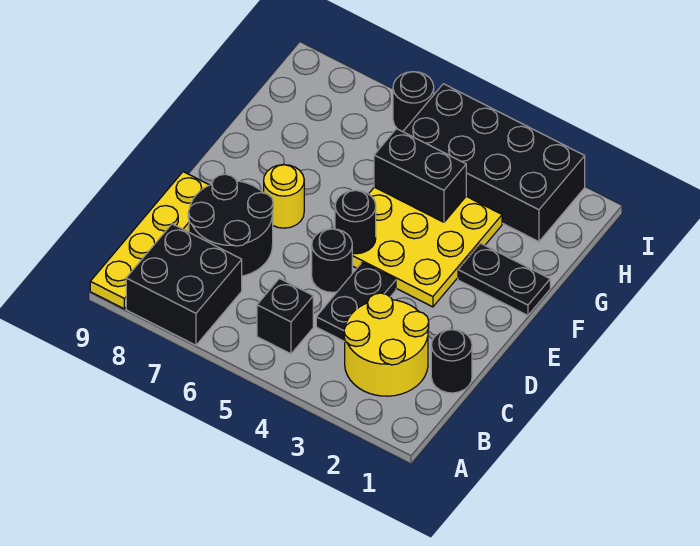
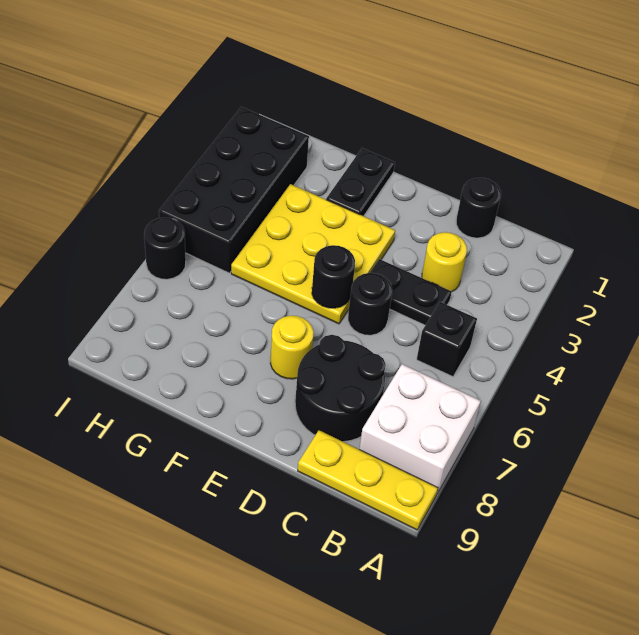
black 2x2 brick [126,224,242,345] -> white 2x2 brick [359,364,481,494]
yellow 1x4 plate [90,172,209,309] -> yellow 1x3 plate [298,430,438,530]
yellow 2x2 round brick [344,293,429,396] -> yellow 1x1 round brick [422,232,467,291]
black 1x2 brick [374,129,466,222] -> none

